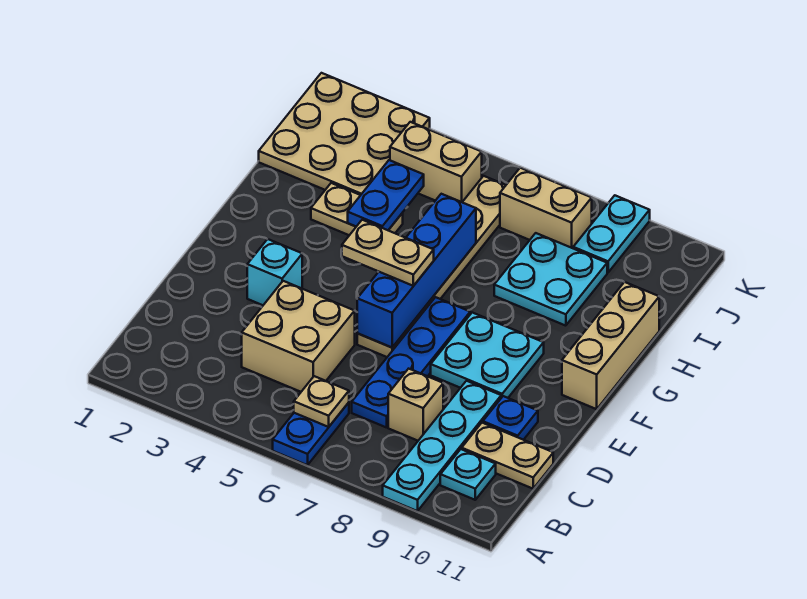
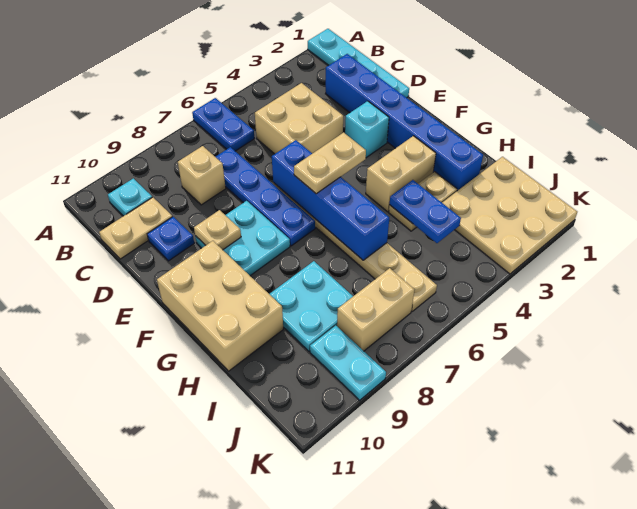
cyan 1x4 plate [383,381,501,511] -> cyan 1x4 plate moved to [308,29,409,98]
tan 1x1 plate [294,376,349,427] -> tan 1x1 plate moved to [194,210,241,250]
none -> blue 1x6 brick [326,54,483,191]
tan 1x3 brick [562,282,659,409] -> tan 2x3 brick [157,241,283,371]
tan 1x2 brick [390,122,482,202] -> tan 1x2 brick moved to [366,136,436,212]

